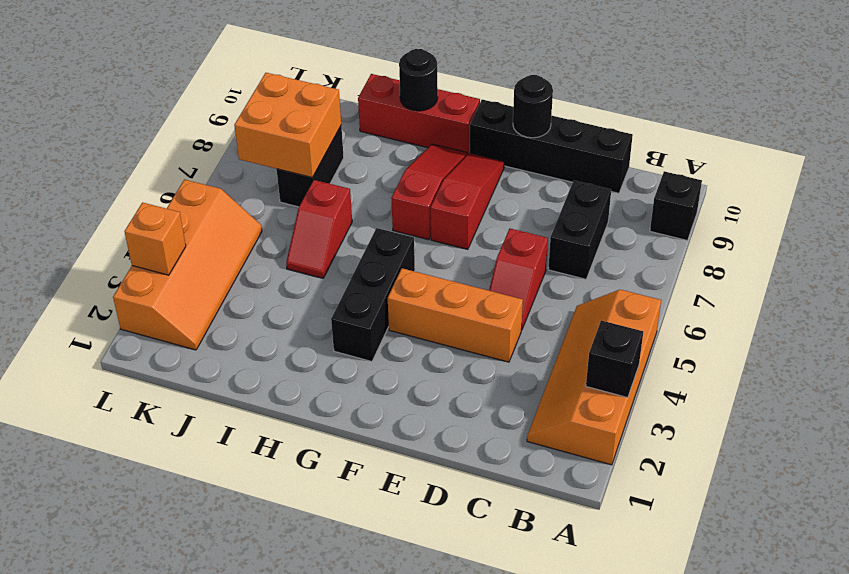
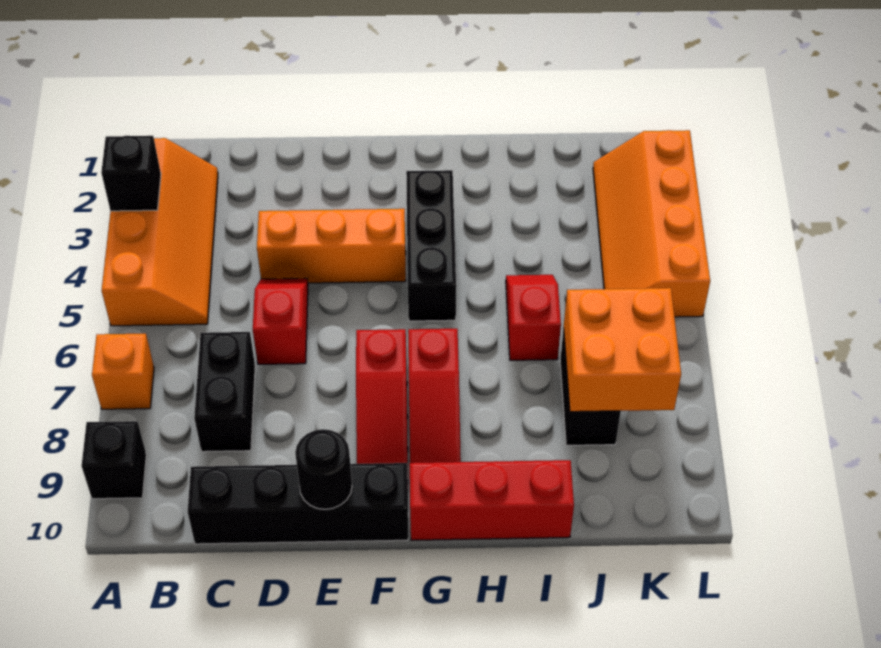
black 1x1 round brick [399,49,438,111] -> none
orange 1x1 brick [125,203,186,275] -> orange 1x1 brick moved to [92,334,154,409]

